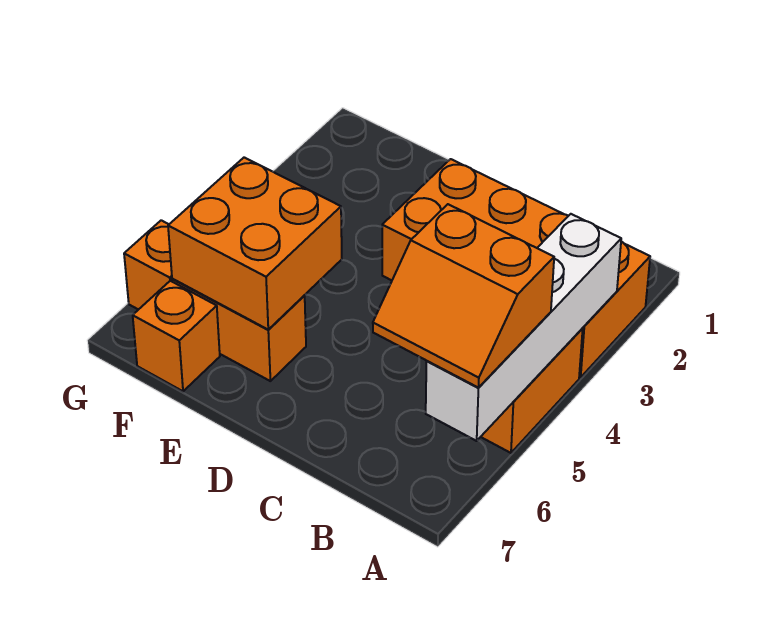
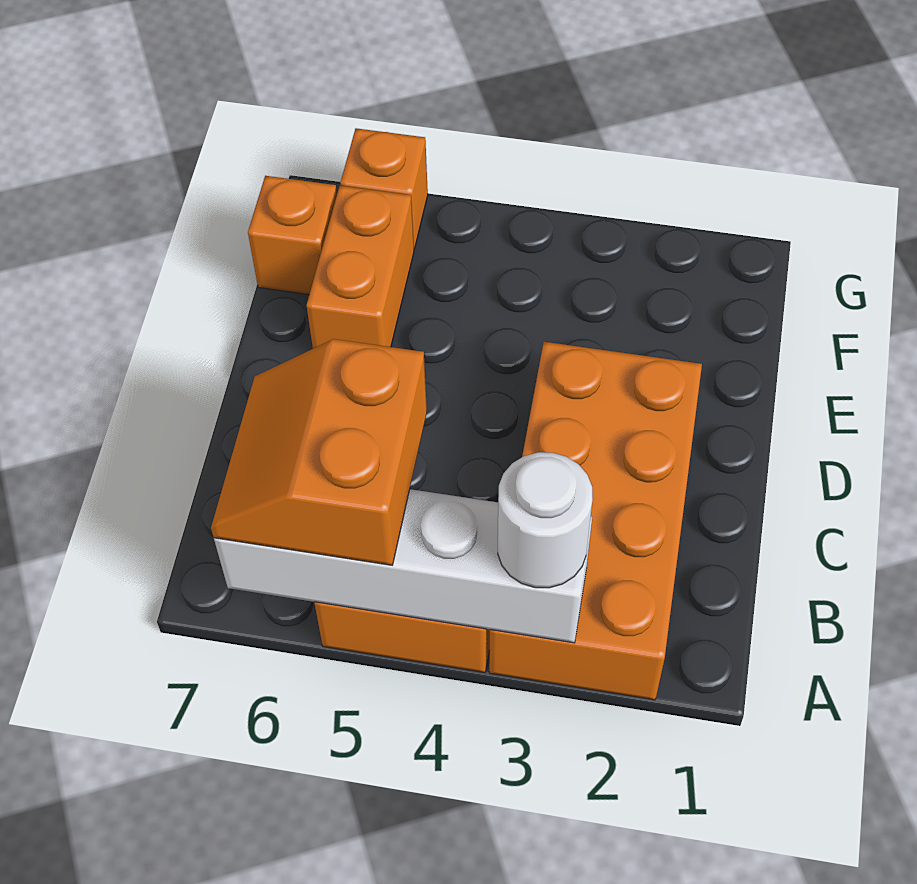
none -> white 1x1 round brick [498,452,593,588]
orange 2x2 brick [168,157,342,329] -> none

